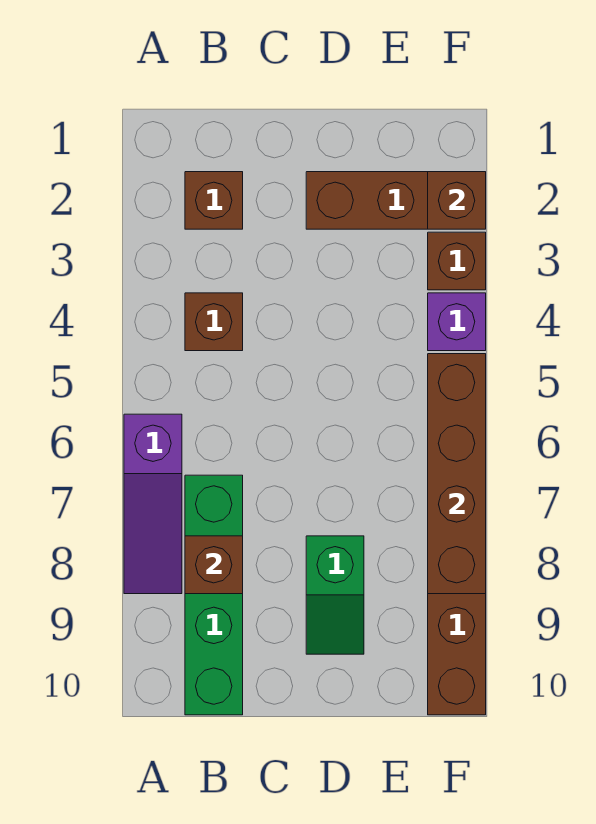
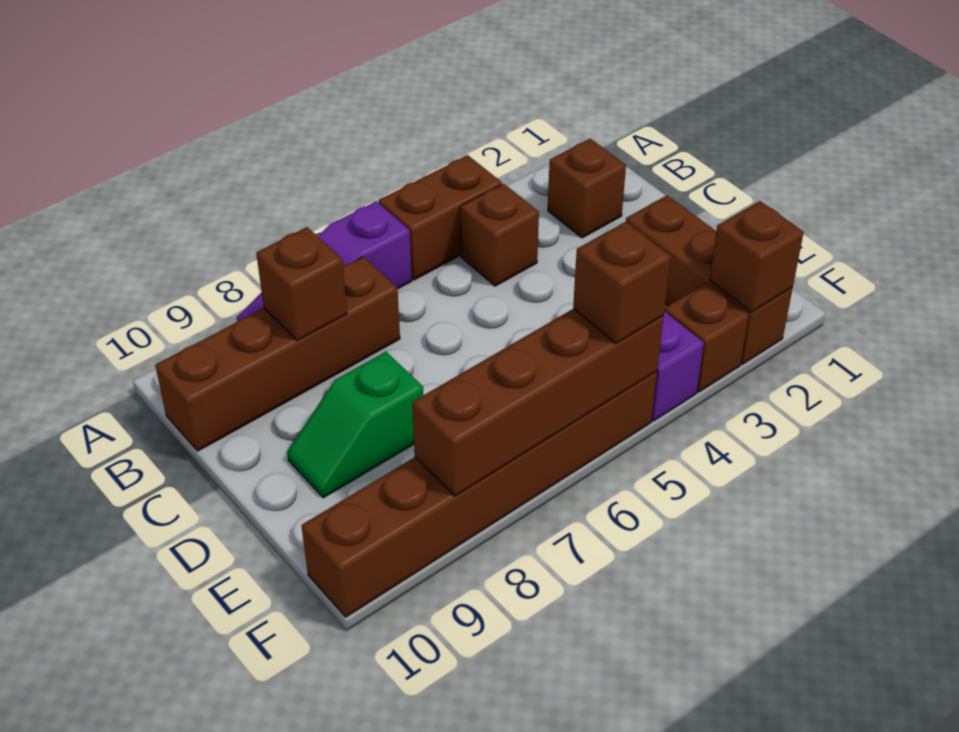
none -> brown 1x2 brick [379,155,502,280]
green 1x4 brick [185,475,243,715] -> brown 1x4 brick [155,257,400,451]
none -> brown 1x1 brick [573,222,671,344]

